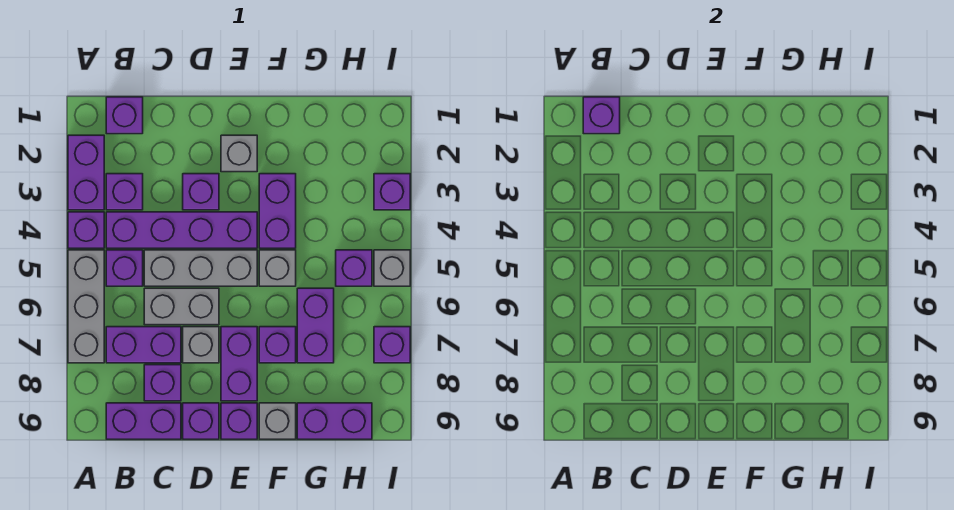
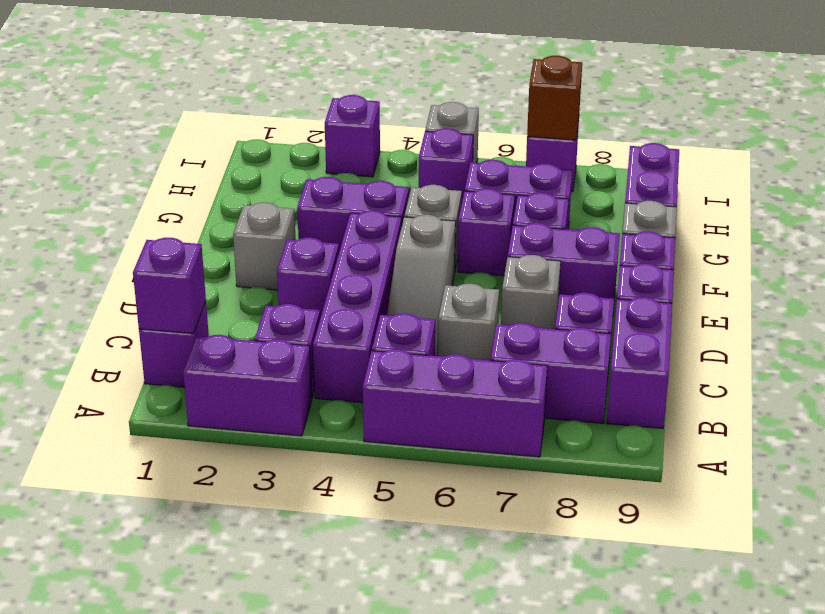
purple 1x1 brick [68,212,104,248] -> purple 1x1 brick moved to [458,189,515,276]
grey 1x3 brick [68,250,104,363] -> purple 1x3 brick [363,350,547,457]
purple 1x2 brick [106,327,181,363] -> purple 1x2 brick turned to [491,323,611,423]
grey 1x3 brick [144,250,257,286] -> grey 1x3 slope [387,215,456,356]
grey 1x2 brick [144,288,219,325] -> grey 1x1 brick [438,284,499,361]
none -> brown 1x1 brick [527,56,582,140]

